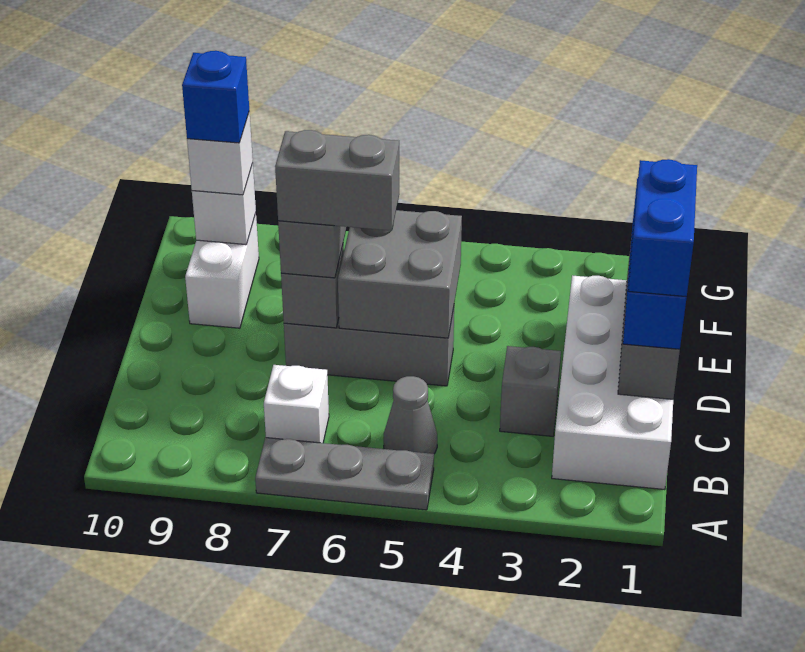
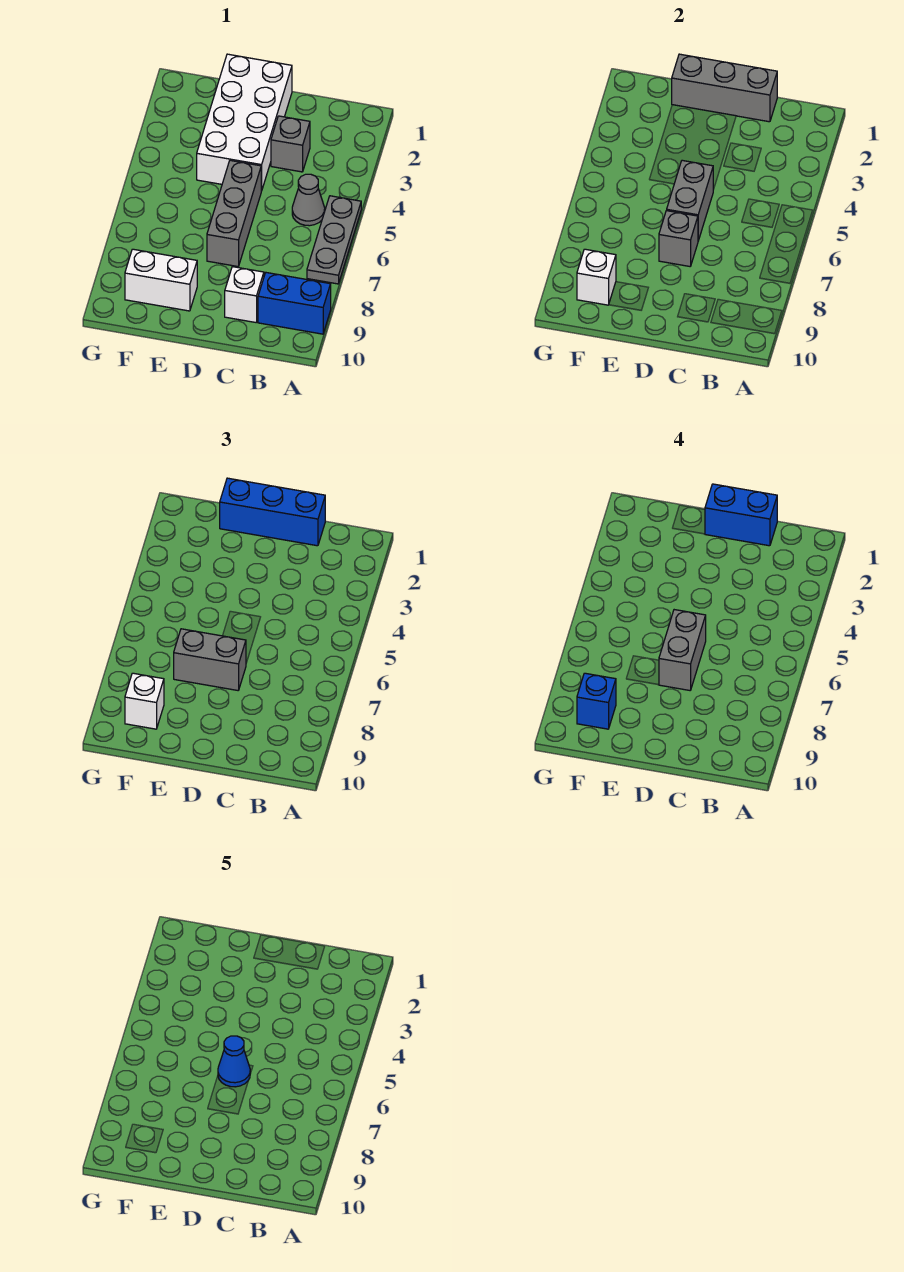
none -> blue 1x2 brick [258,273,331,334]
white 2x4 brick [552,275,673,490] -> white 2x4 brick turned to [197,54,292,191]
white 1x1 brick [264,365,329,443] -> white 1x1 brick moved to [225,267,264,322]
grey 2x2 brick [338,210,462,338] -> grey 1x2 brick [667,160,713,241]
none -> blue 1x1 cone [218,1036,250,1087]

